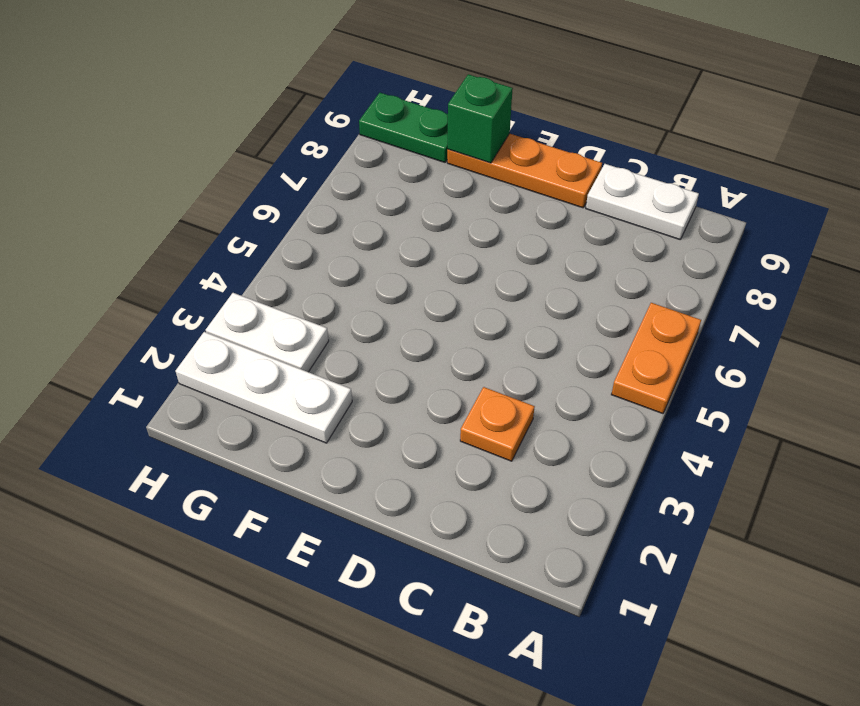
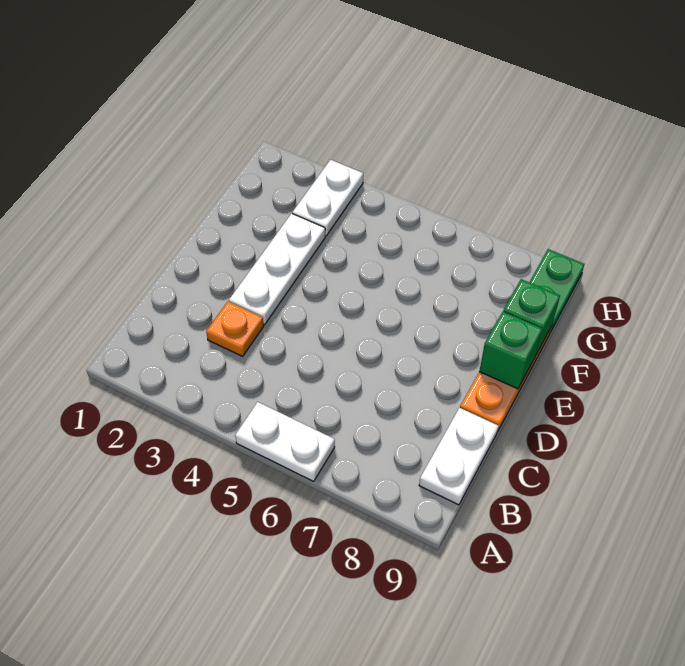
orange 1x2 plate [611,303,701,414] -> white 1x2 plate [235,402,335,481]
none -> green 1x1 brick [479,312,542,389]
white 1x3 plate [176,332,352,443] -> white 1x3 plate moved to [229,214,325,325]

